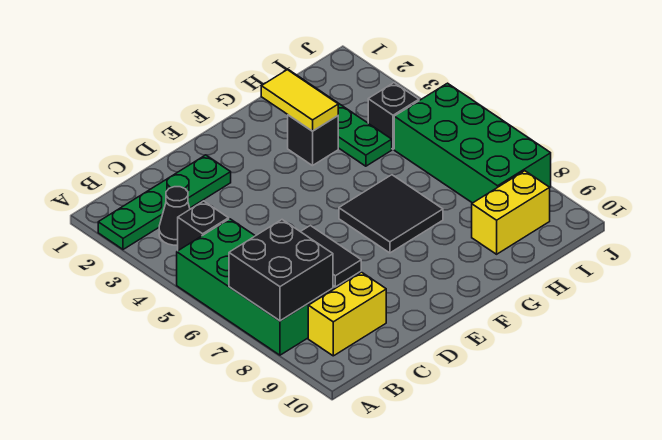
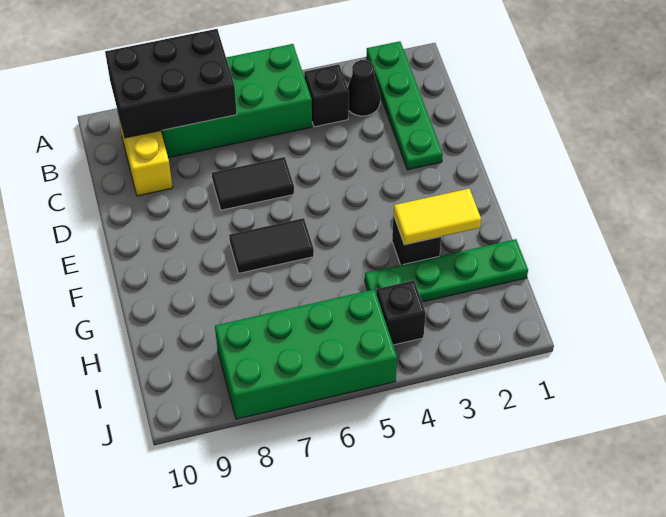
black 2x2 brick [229,220,333,321] -> black 2x3 brick [105,29,237,138]
black 2x2 tile [339,175,443,253] -> black 1x2 tile [229,218,314,273]
yellow 1x2 brick [472,171,550,254] -> none

